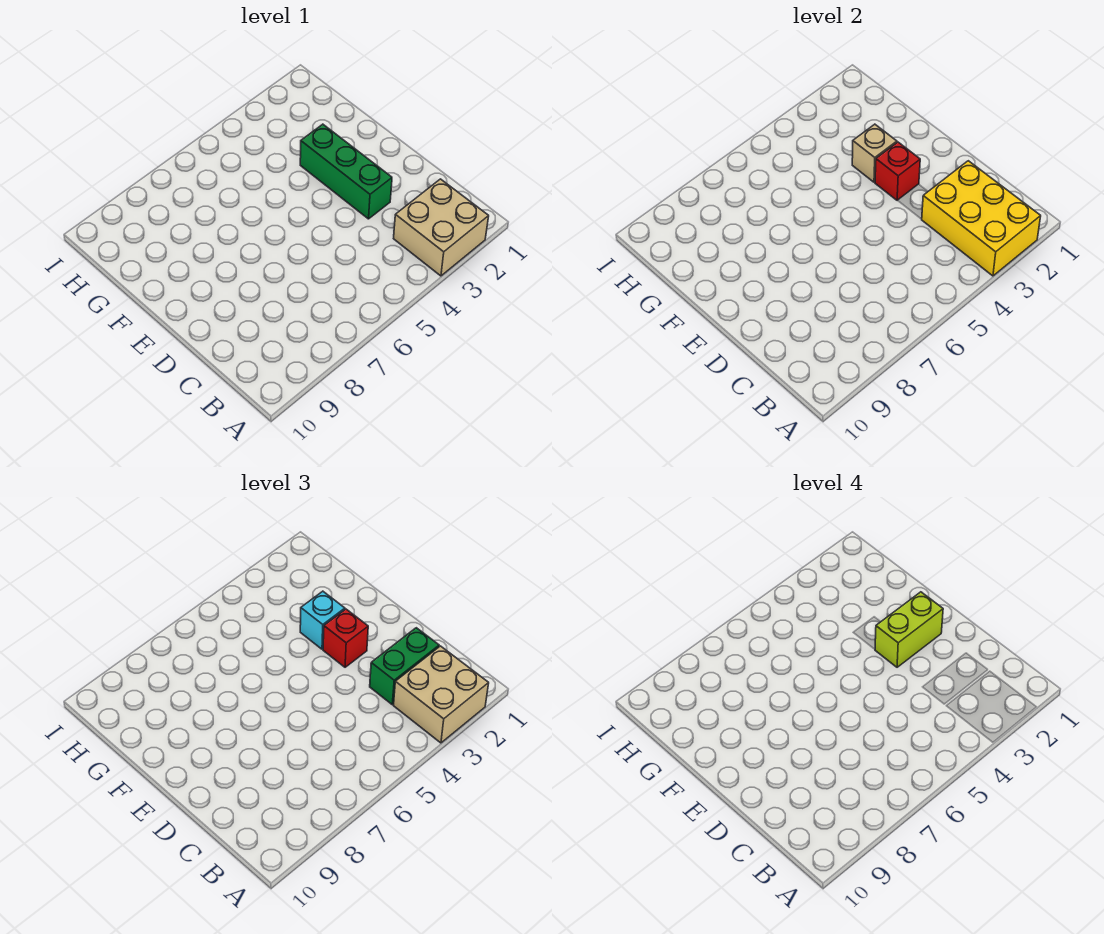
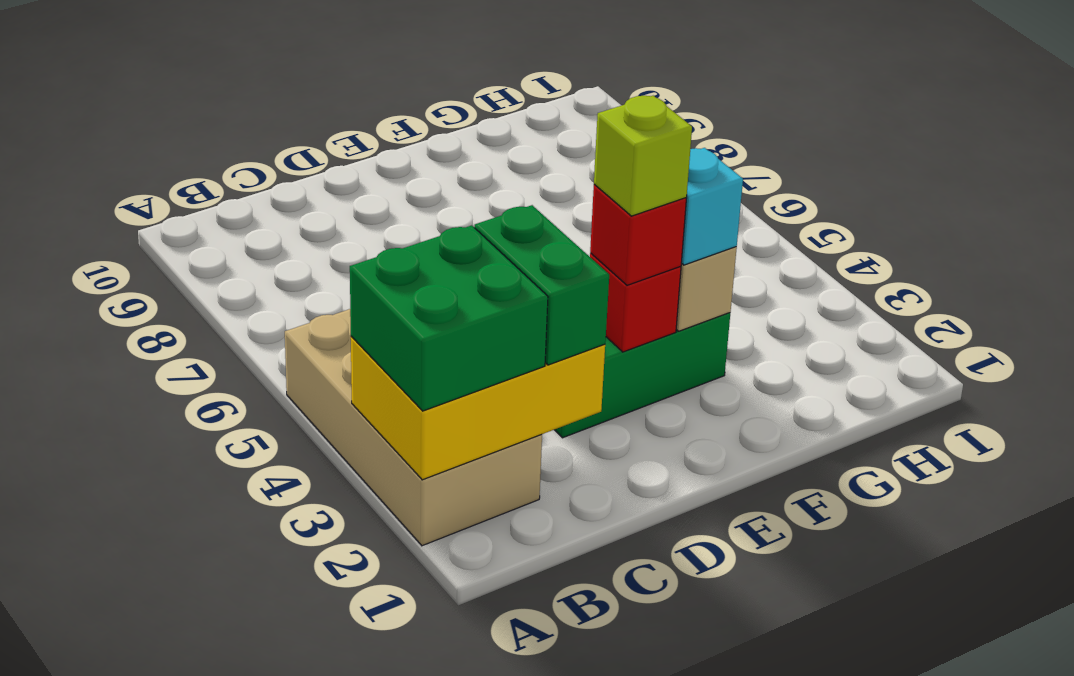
tan 2x2 brick [394,179,489,276] -> tan 2x4 brick [285,309,542,546]
tan 2x2 brick [393,646,489,743] -> green 2x2 brick [350,225,548,411]
lime 1x2 brick [875,592,943,667] -> lime 1x1 brick [594,96,692,216]

